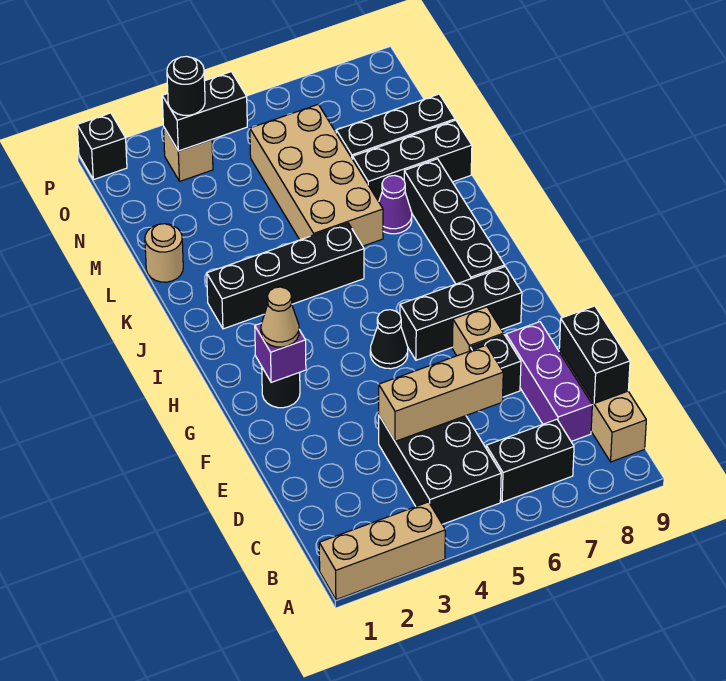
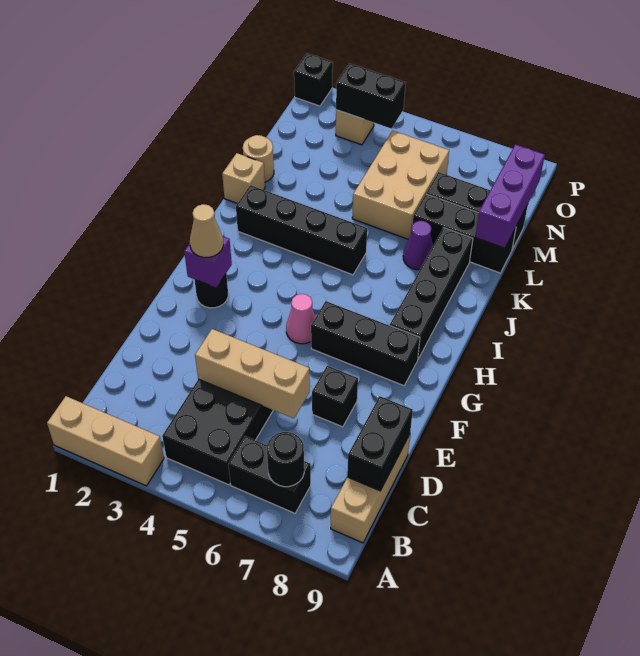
purple 1x3 brick [506,322,592,441] -> purple 1x3 brick moved to [475,144,545,248]
tan 1x1 brick [452,307,504,356] -> tan 1x1 brick moved to [222,153,265,204]
black 1x1 cone [370,310,408,369] -> pink 1x1 cone [286,294,316,344]
tan 2x4 brick [250,105,383,246] -> tan 2x3 brick [352,131,449,239]
black 1x1 round brick [167,56,205,115] -> black 1x1 round brick moved to [267,432,304,487]

